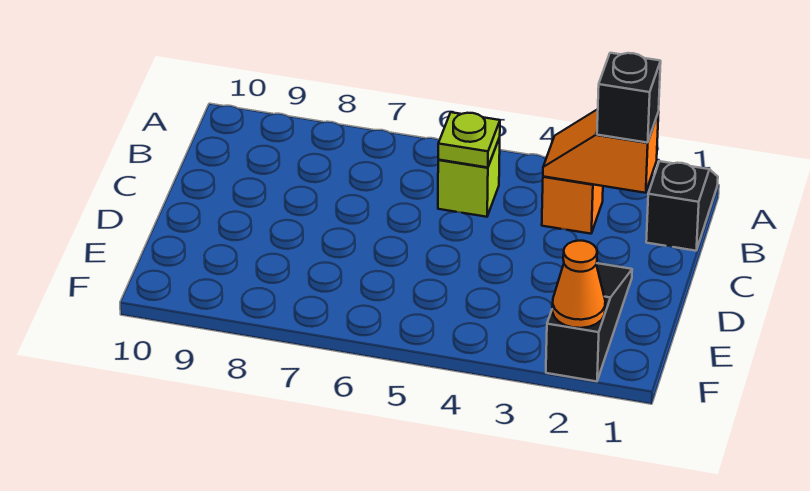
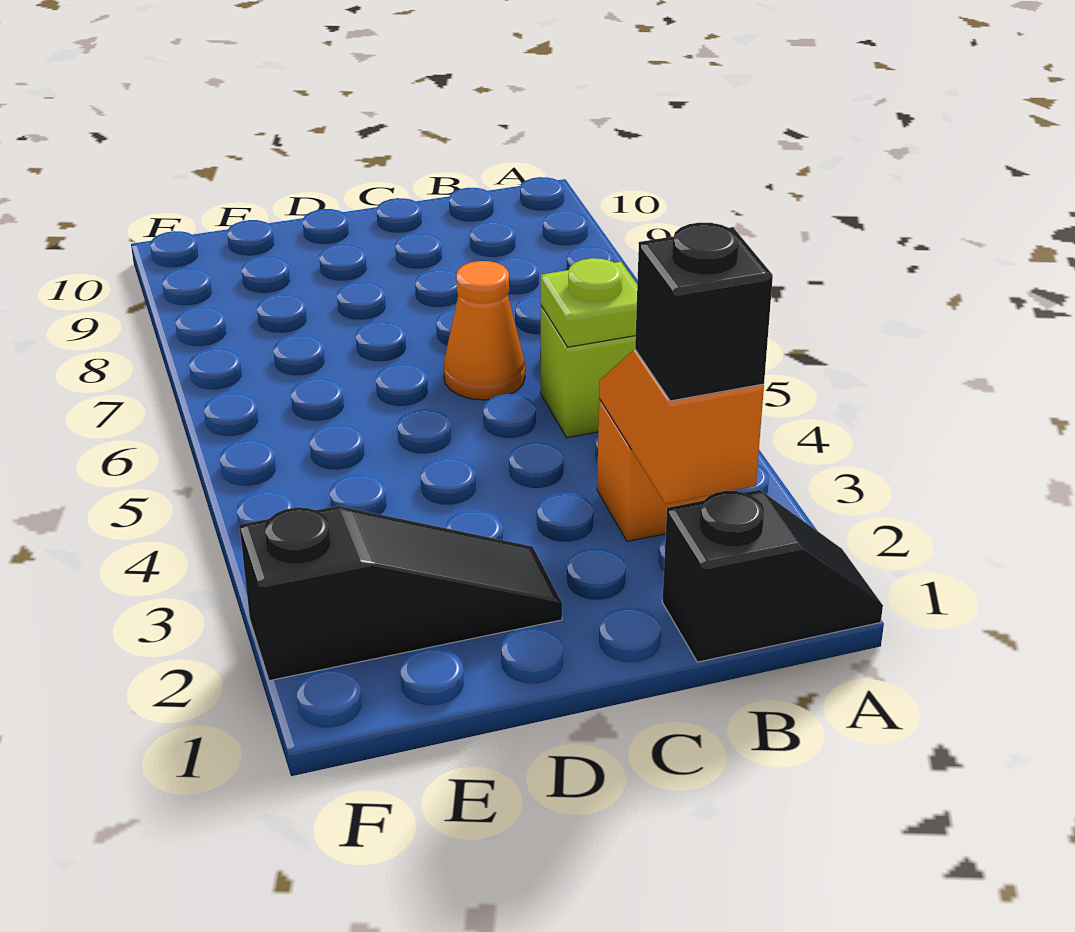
orange 1x1 cone [552,241,605,328] -> orange 1x1 cone moved to [444,261,525,400]

